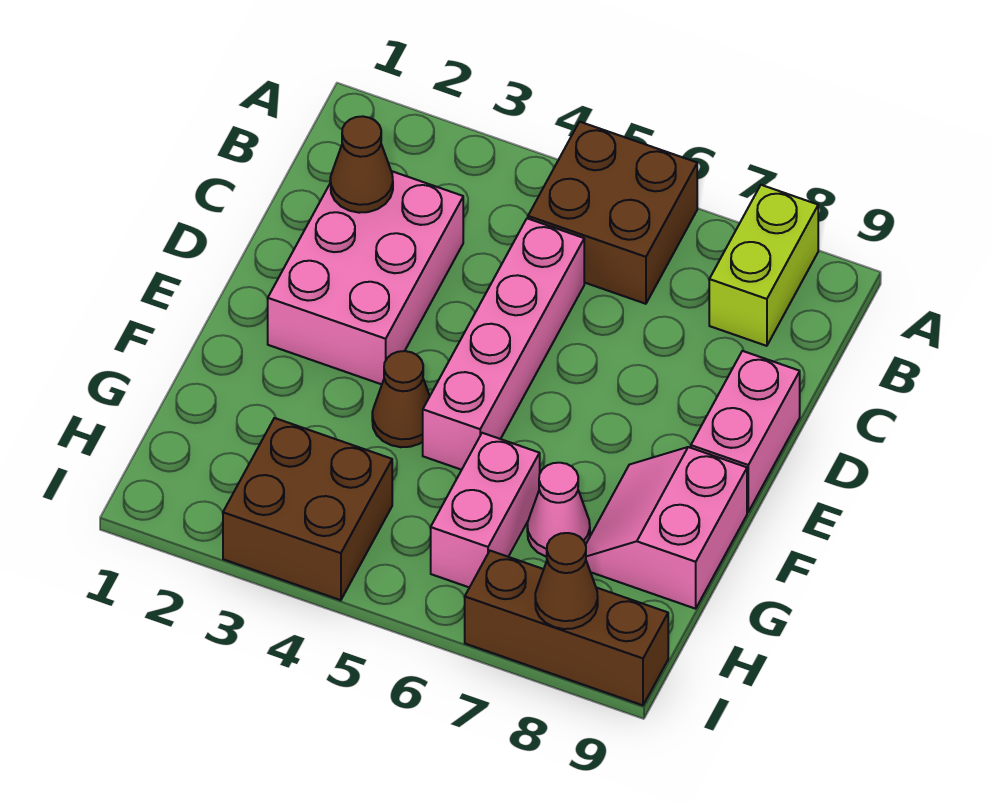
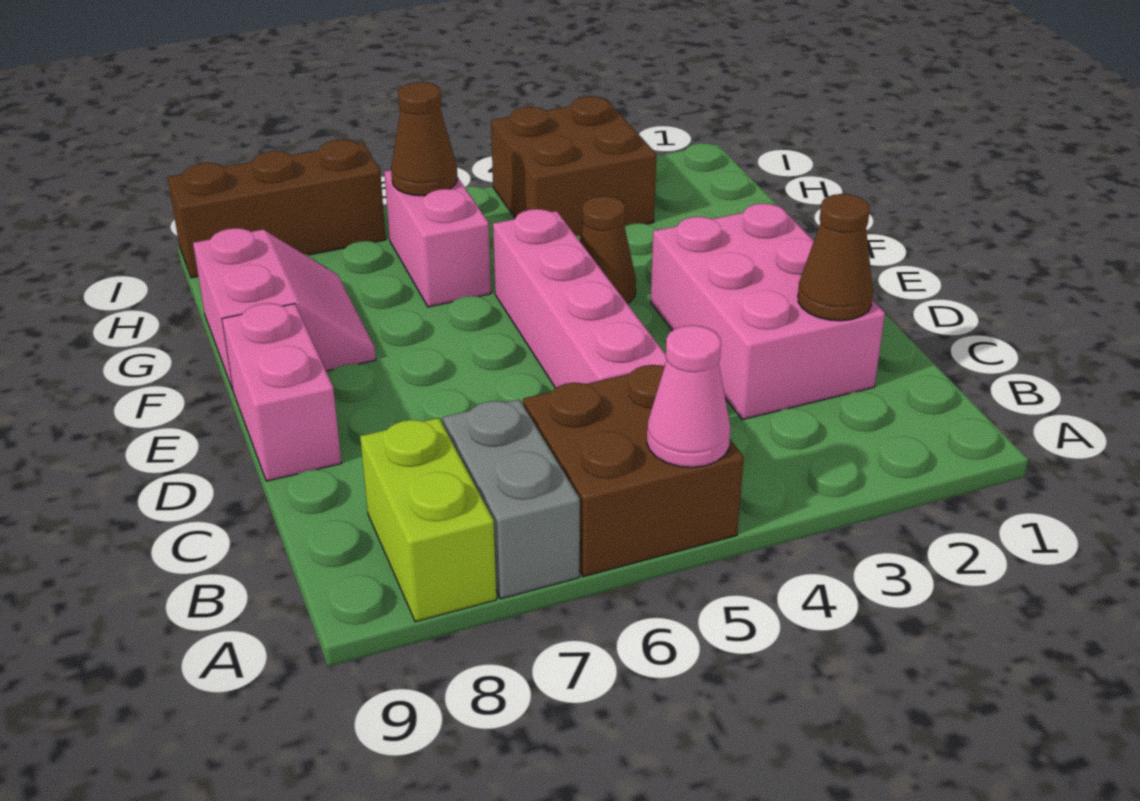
none -> grey 1x2 brick [443,399,580,599]
pink 1x1 cone [527,463,590,557] -> pink 1x1 cone moved to [647,325,730,467]
brown 1x1 cone [535,533,598,629] -> brown 1x1 cone moved to [391,82,458,196]

